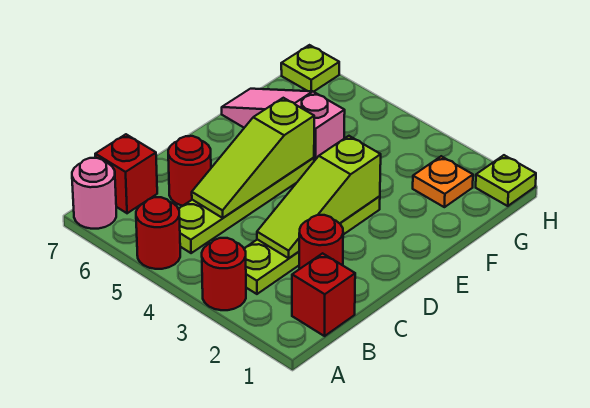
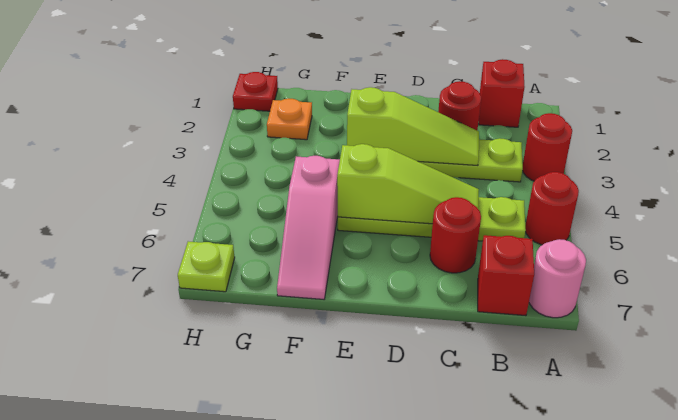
lime 1x1 plate [476,155,536,206] -> red 1x1 plate [233,72,278,111]

